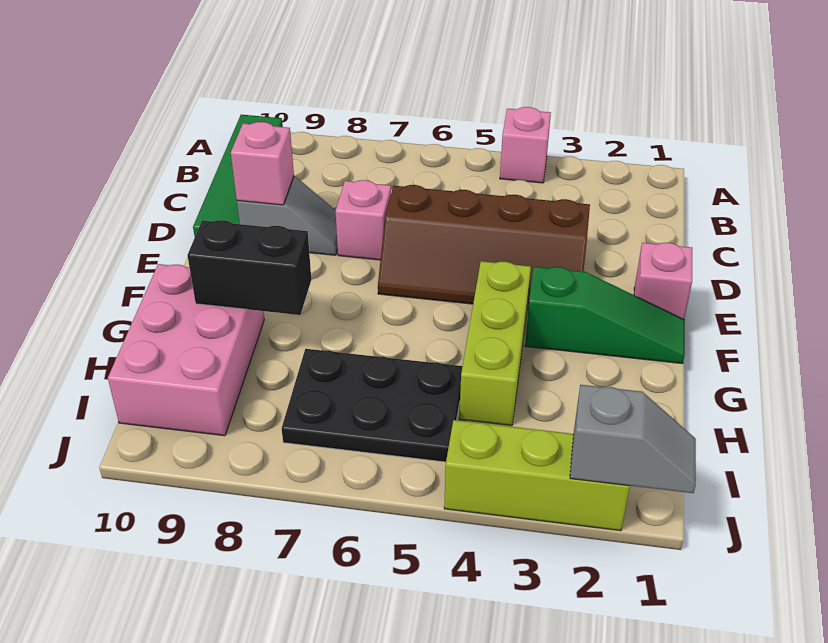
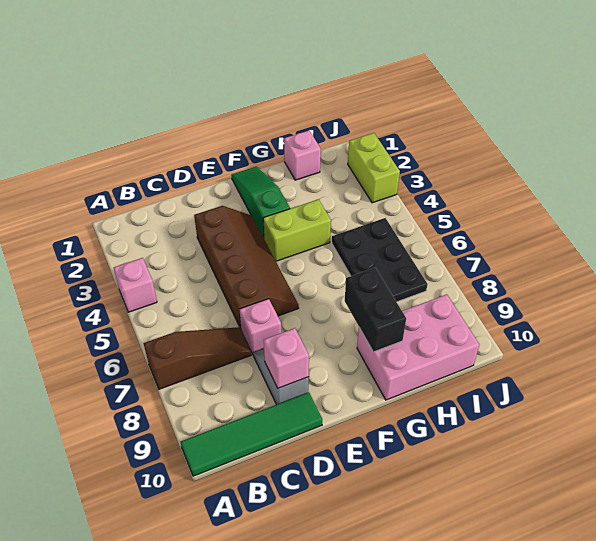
none -> brown 1x3 slope [144,327,251,389]
pink 1x1 brick [634,243,692,319] -> pink 1x1 brick moved to [284,131,321,180]
lime 1x3 brick [459,261,531,426] -> lime 1x2 brick [263,199,331,261]
grey 1x2 slope [570,385,696,493] -> none
lime 1x3 brick [444,420,630,531] -> lime 1x2 brick [348,133,400,203]

